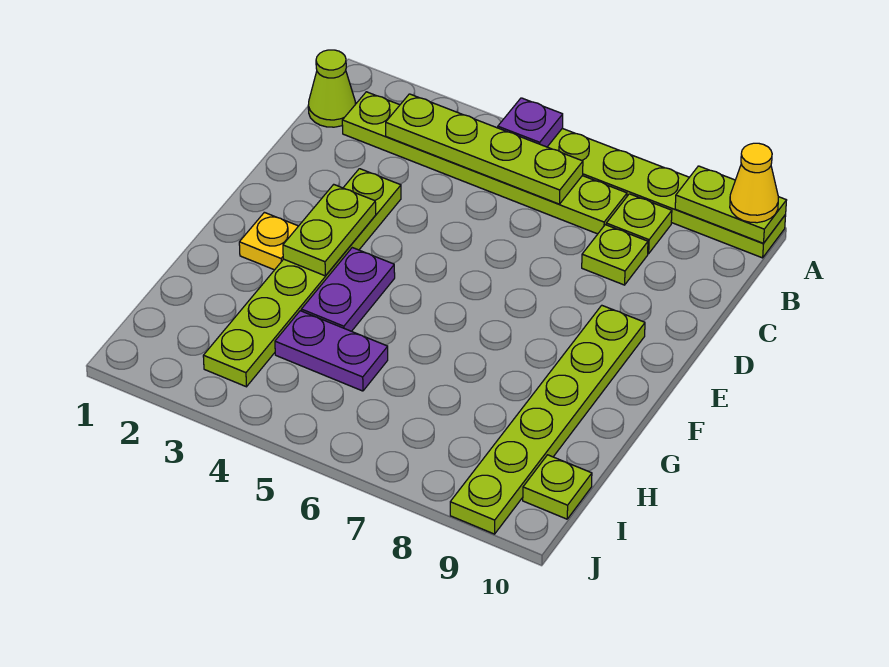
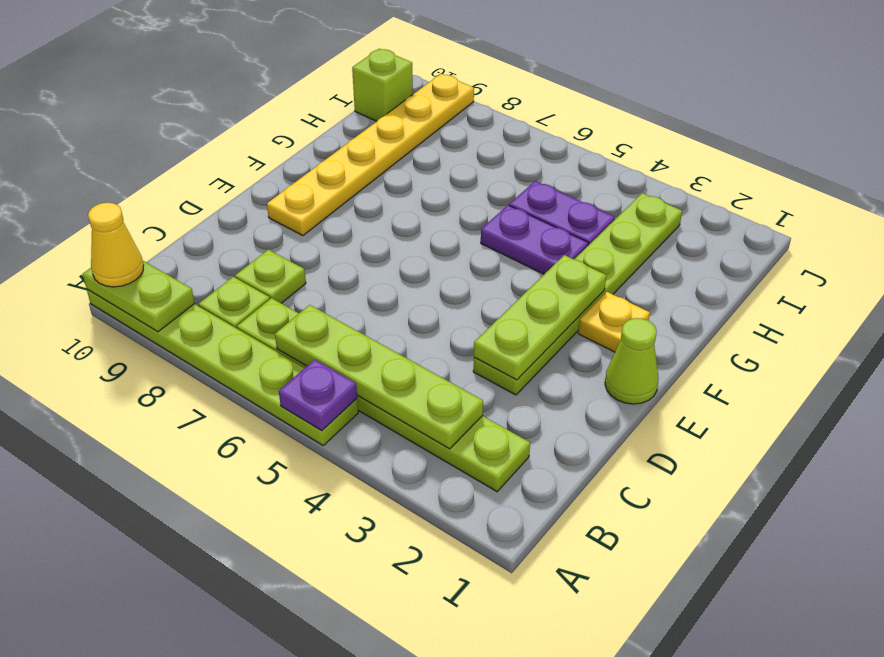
lime 1x1 cone [308,50,356,127] -> lime 1x1 cone moved to [605,318,659,404]
lime 1x2 plate [283,184,376,276] -> lime 1x3 plate [474,255,606,380]
lime 1x6 plate [450,305,645,534] -> yellow 1x6 plate [267,74,474,236]
purple 1x2 plate [301,248,395,331] -> purple 1x2 plate turned to [481,205,588,274]
lime 1x1 plate [523,455,592,519] -> lime 1x1 brick [352,49,413,121]

